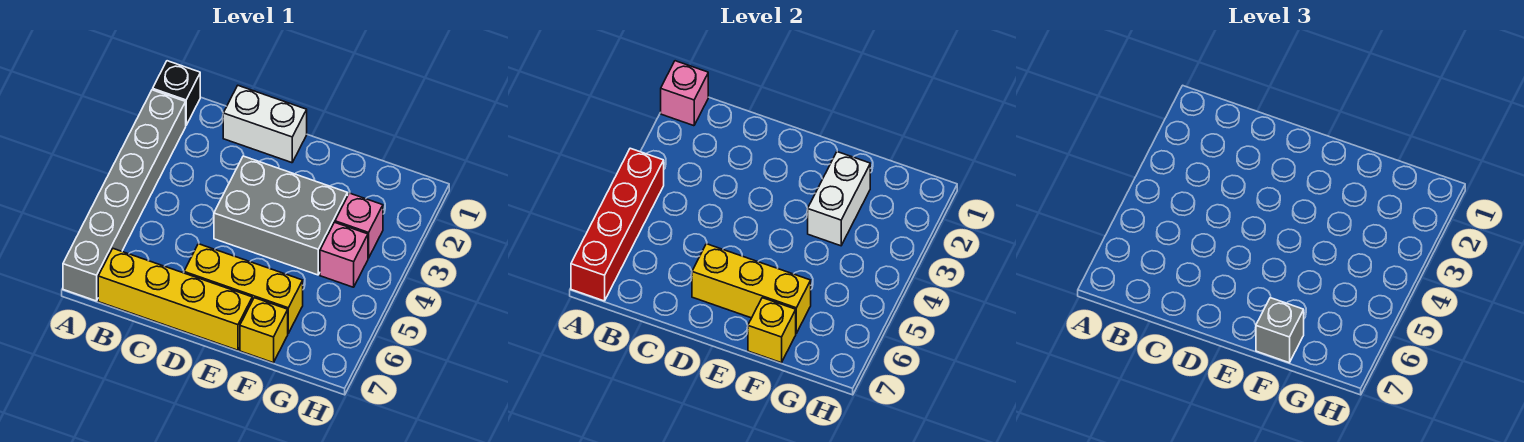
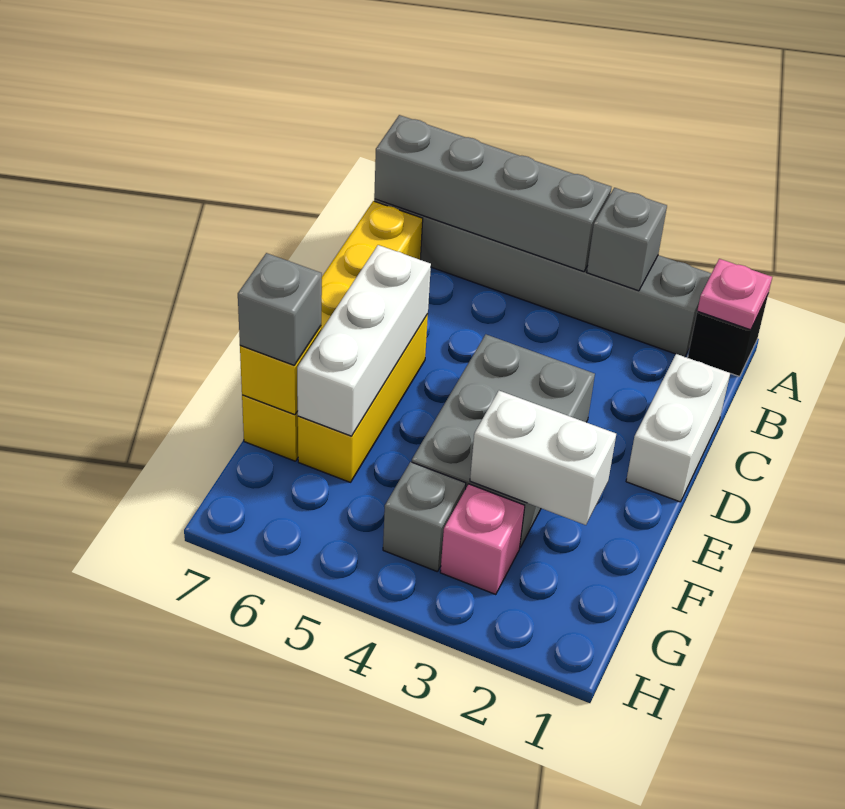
pink 1x1 brick [661,61,708,126] -> pink 1x1 plate [697,259,772,330]
none -> grey 1x1 brick [587,188,667,291]
red 1x4 brick [571,148,664,301] -> grey 1x4 brick [374,115,611,272]
yellow 1x3 brick [692,244,811,333] -> white 1x3 brick [297,245,431,436]
pink 1x1 brick [320,222,368,287] -> grey 1x1 brick [383,462,466,572]

